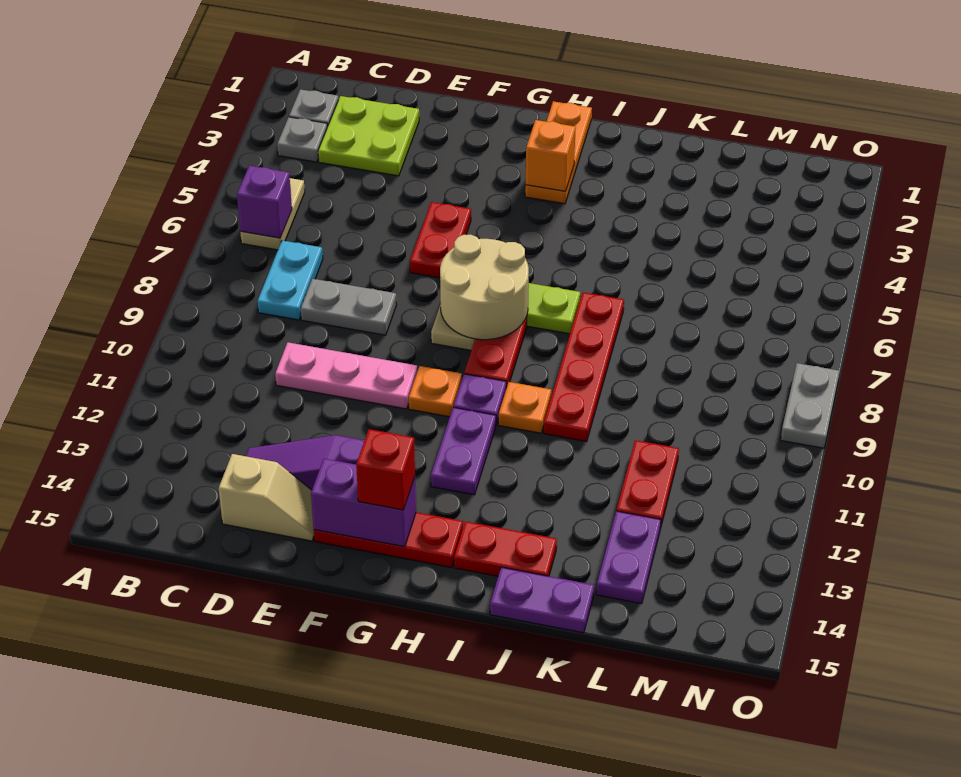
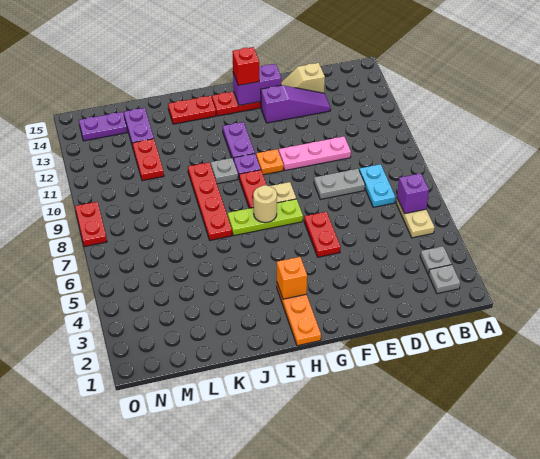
lime 2x2 plate [318,96,419,176] -> none
tan 2x2 round brick [440,234,529,340] -> tan 1x1 round brick [253,185,277,223]
orange 1x1 plate [498,382,551,433] -> grey 1x1 plate [211,158,238,184]
purple 1x2 plate [490,567,594,633] -> purple 1x2 plate moved to [79,112,127,141]
grey 1x2 plate [781,363,840,448] -> red 1x2 plate [75,202,107,247]

